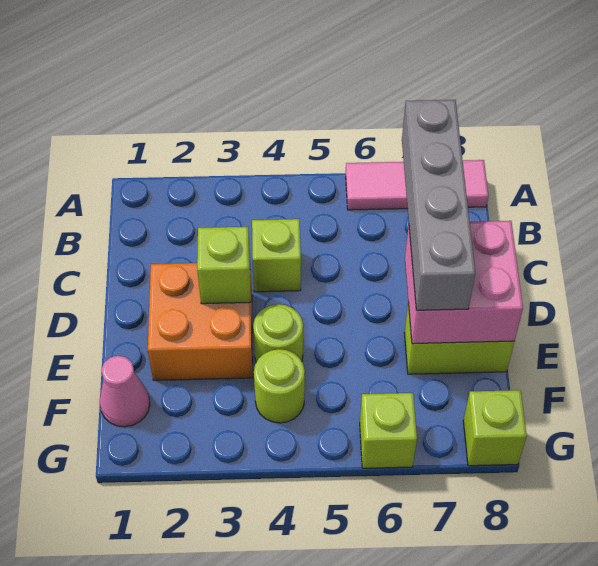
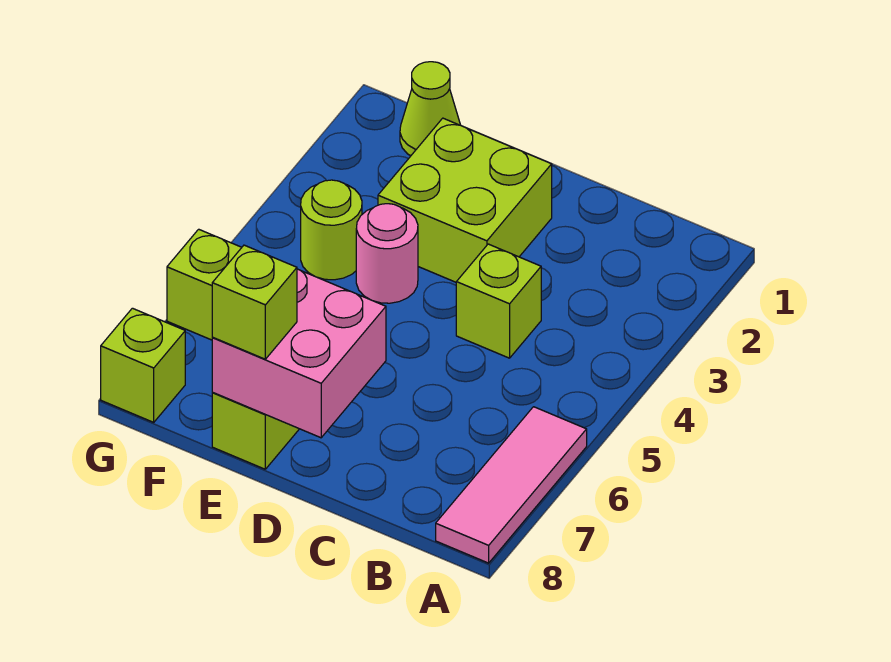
grey 1x4 brick [402,100,475,310] -> none
orange 2x2 brick [148,263,253,380] -> lime 2x2 brick [378,118,552,282]
lime 1x1 brick [197,227,250,304] -> lime 1x1 brick moved to [212,245,297,359]
lime 1x1 round brick [253,304,303,362] -> pink 1x1 round brick [356,204,418,303]
pink 1x1 cone [100,356,150,427] -> lime 1x1 cone [400,62,460,156]

